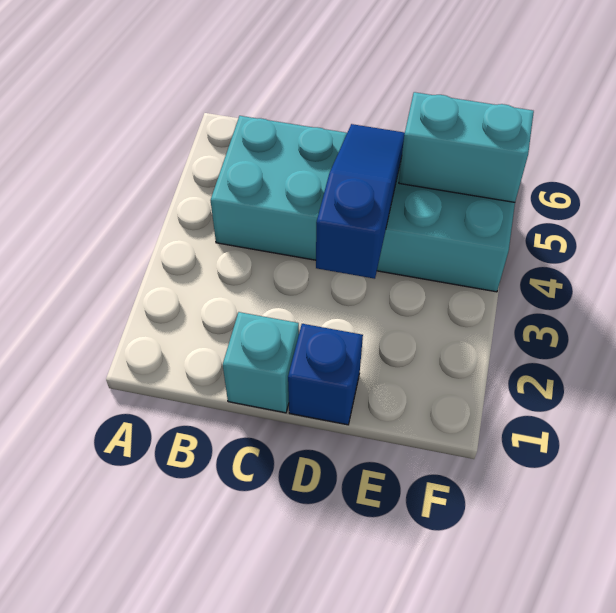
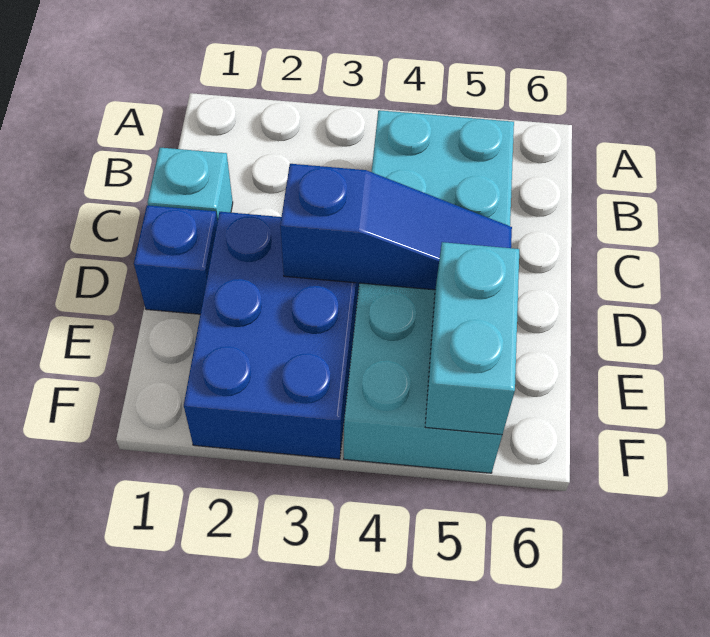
none -> blue 2x3 brick [184,212,359,459]

